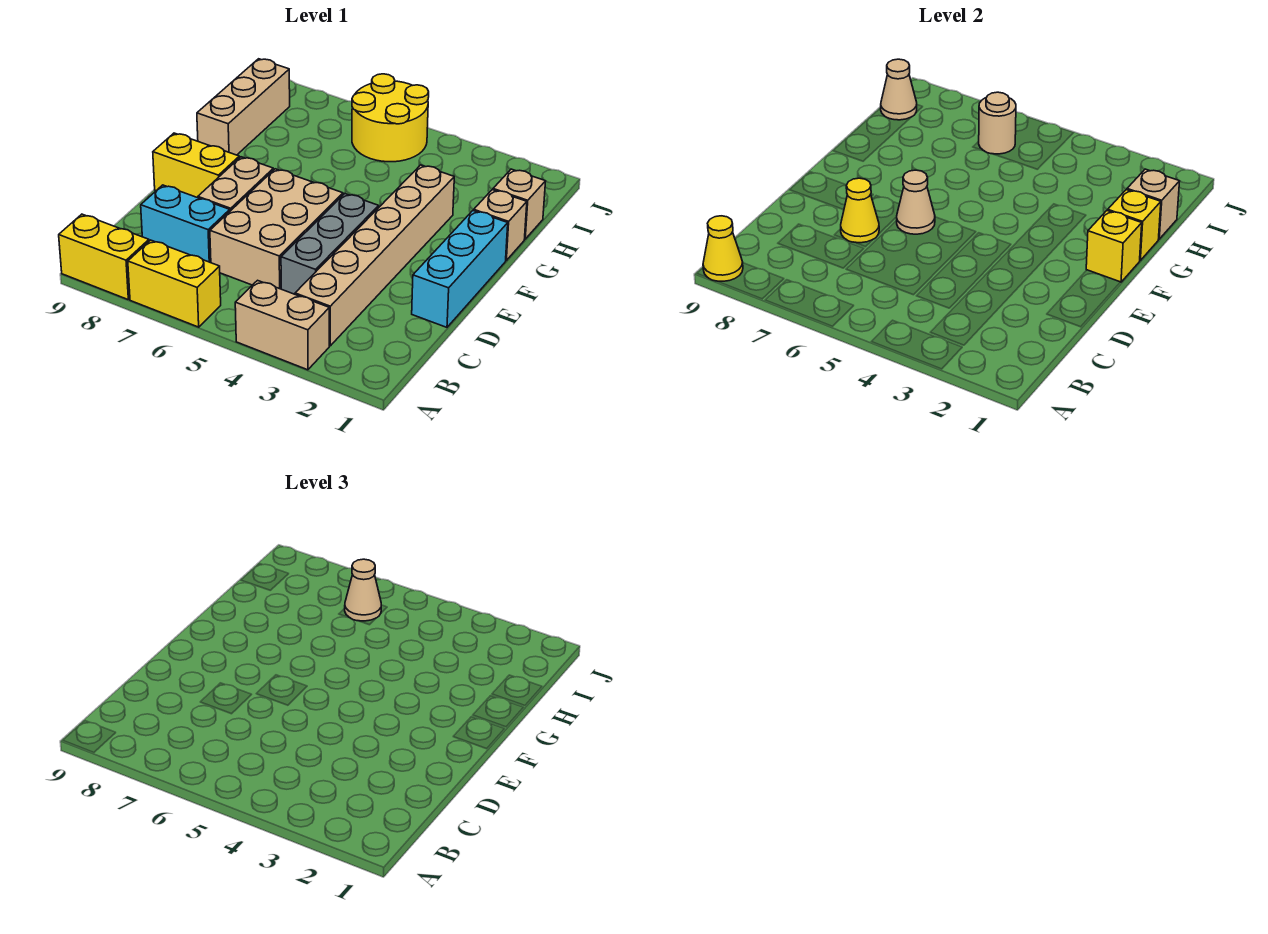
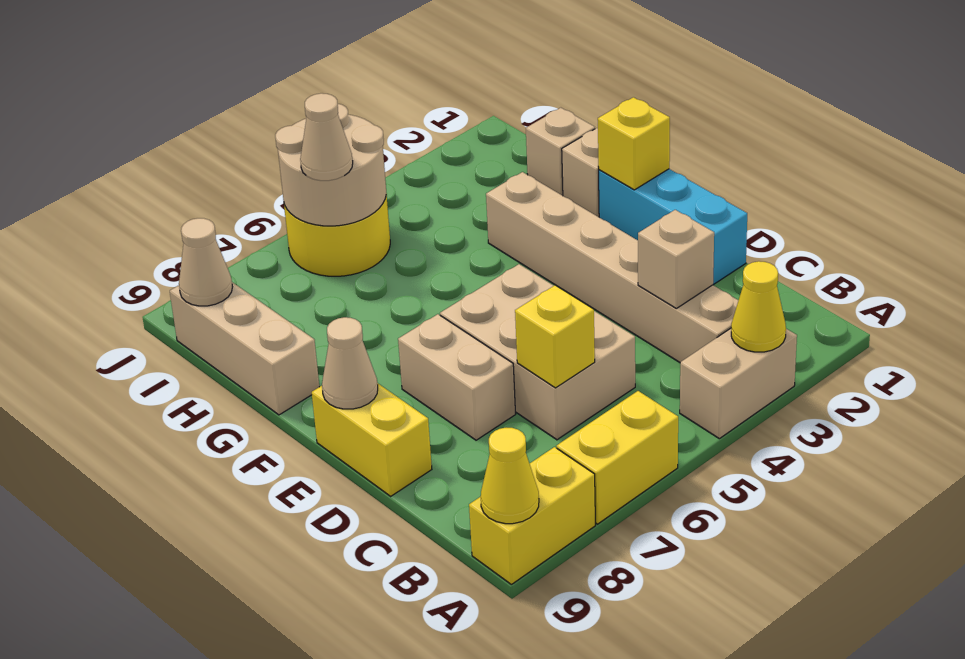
grey 1x3 brick [281,194,379,294] -> none
cyan 1x2 brick [141,185,230,263] -> none
yellow 1x1 cone [841,178,879,243] -> yellow 1x1 cone moved to [731,261,786,352]
tan 1x1 cone [897,170,935,234] -> tan 1x1 cone moved to [322,317,378,409]
yellow 1x2 brick [153,133,239,198] -> yellow 1x2 brick turned to [312,383,432,496]
yellow 1x1 brick [1108,190,1161,260] -> yellow 1x1 brick moved to [515,285,595,388]
tan 1x1 brick [1127,169,1180,239] -> tan 1x1 brick moved to [638,210,714,308]
tan 1x1 round brick [979,92,1016,154] -> tan 2x2 round brick [275,104,386,226]

